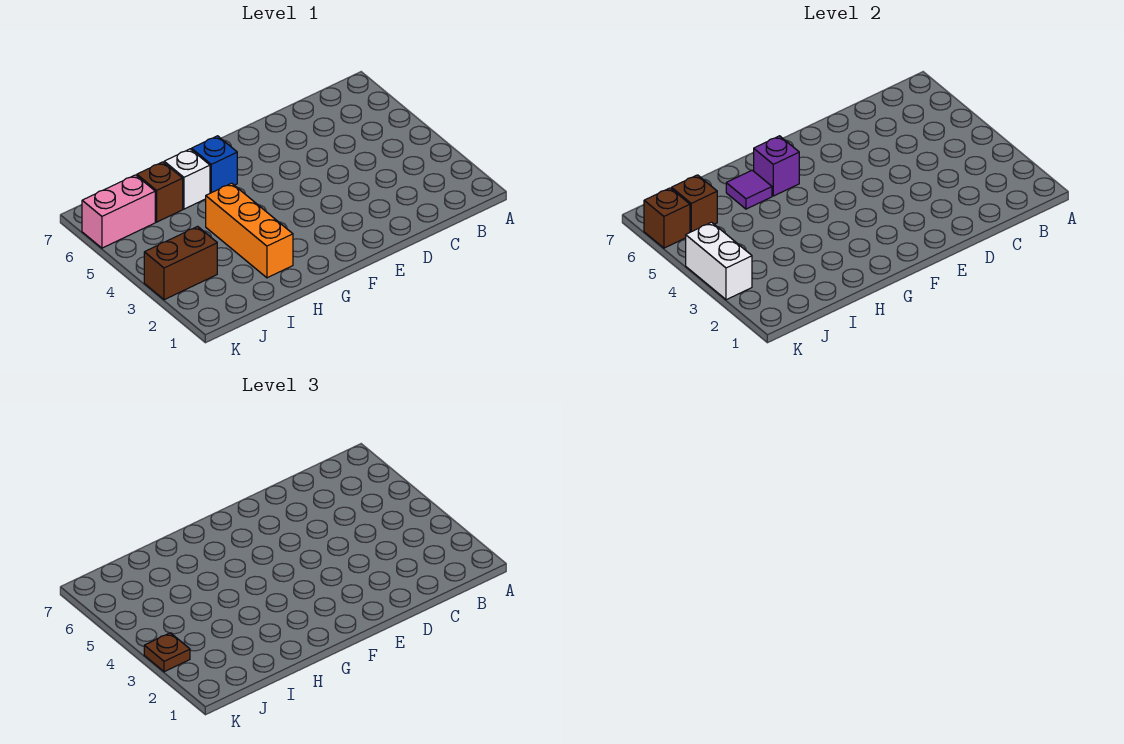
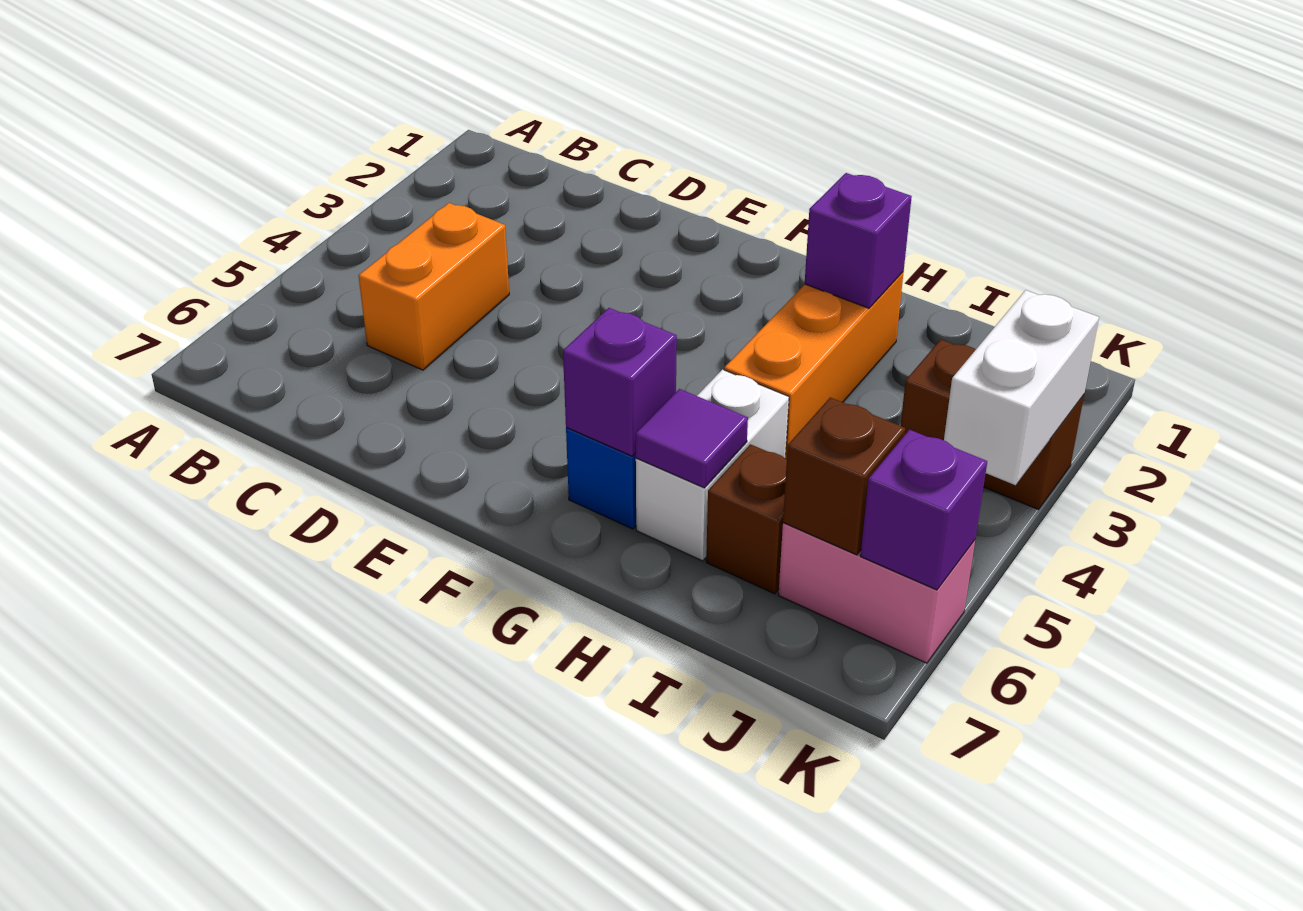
none -> orange 1x2 brick [358,203,509,370]
none -> purple 1x1 brick [805,173,912,308]
white 1x1 brick [164,149,210,209] -> white 1x2 brick [636,370,789,561]
brown 1x1 plate [144,633,190,672] -> none
brown 1x1 brick [644,188,690,248] -> purple 1x1 brick [861,430,987,590]

